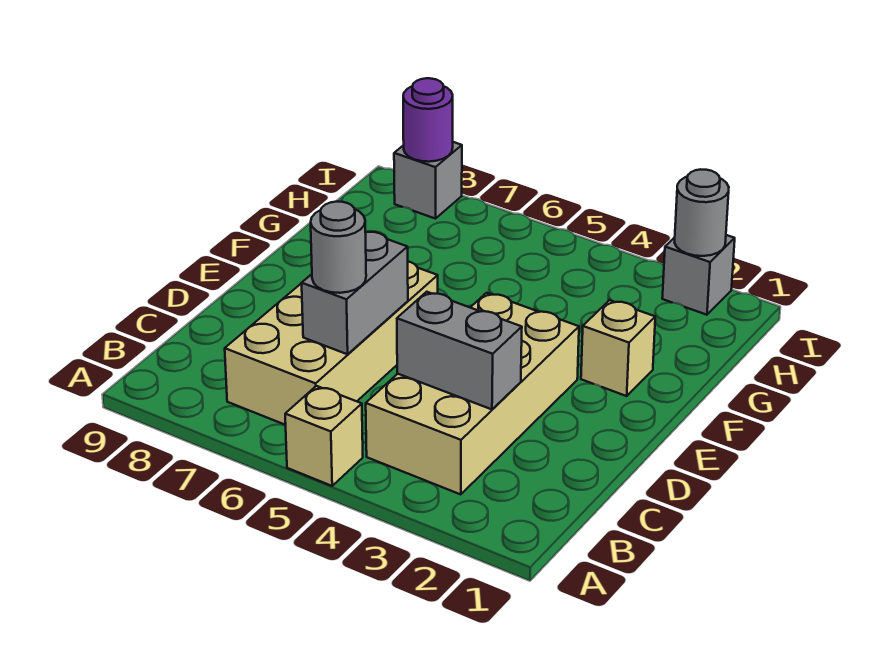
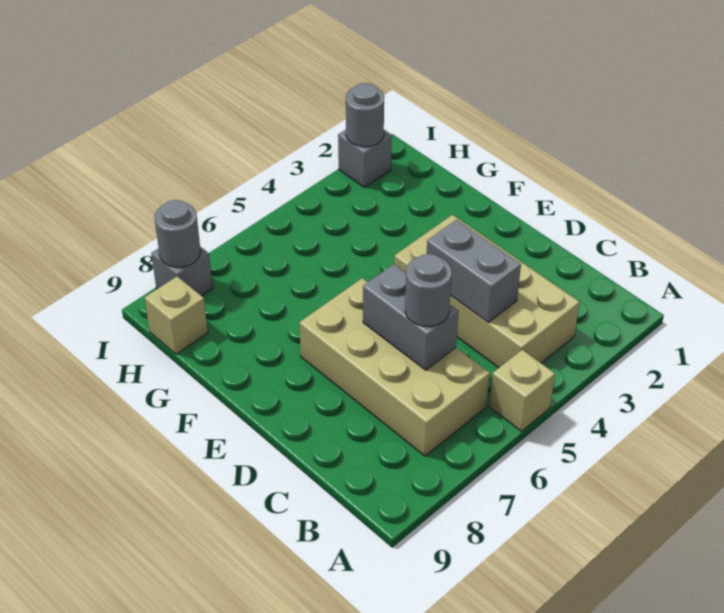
grey 1x2 brick [397,292,522,409] -> grey 1x2 brick turned to [427,220,521,322]
tan 1x1 brick [581,300,655,396] -> tan 1x1 brick moved to [145,276,208,354]
purple 1x1 round brick [403,78,453,162] -> grey 1x1 round brick [154,200,201,267]

